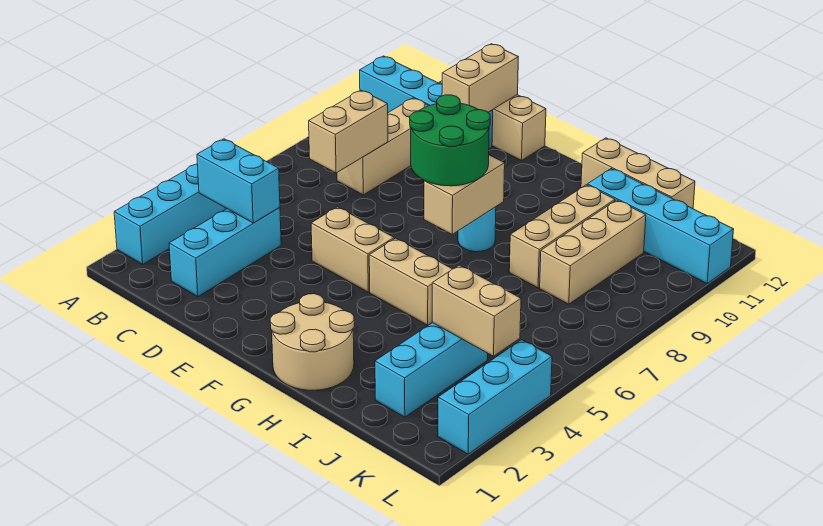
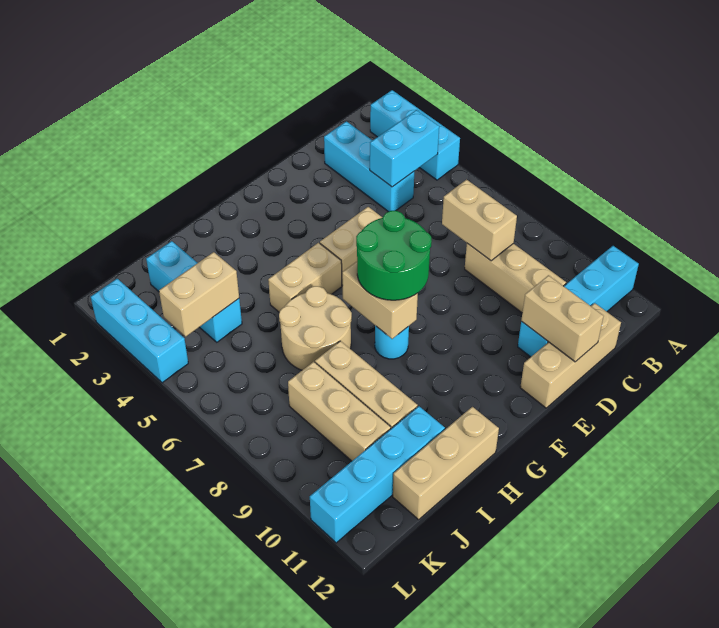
tan 2x2 round brick [270,294,354,390] -> tan 2x2 round brick moved to [279,286,352,370]

